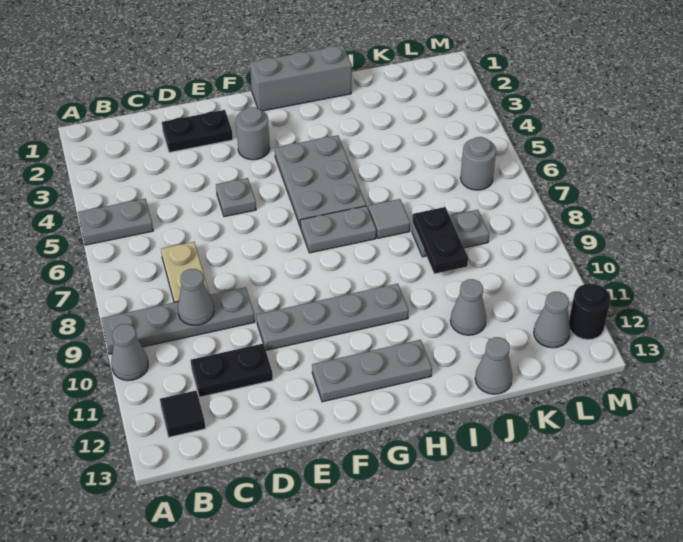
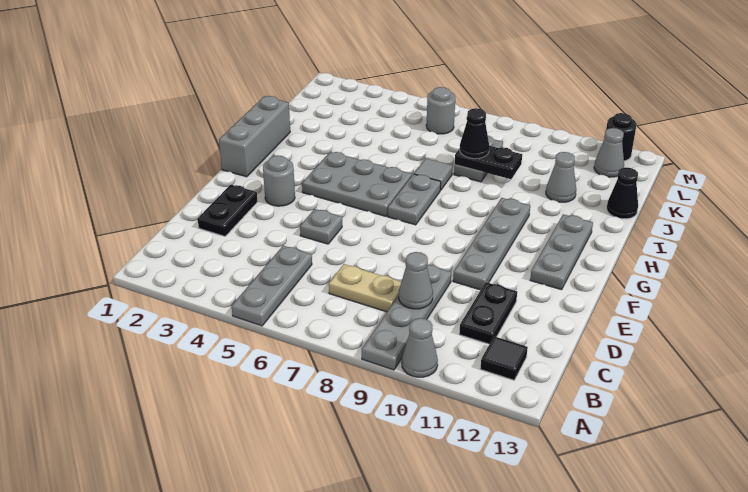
grey 1x2 plate [78,199,153,245] -> grey 1x3 plate [232,245,312,326]
none -> black 1x1 cone [460,108,489,159]
grey 1x1 cone [475,337,513,394] -> black 1x1 cone [607,167,638,219]

